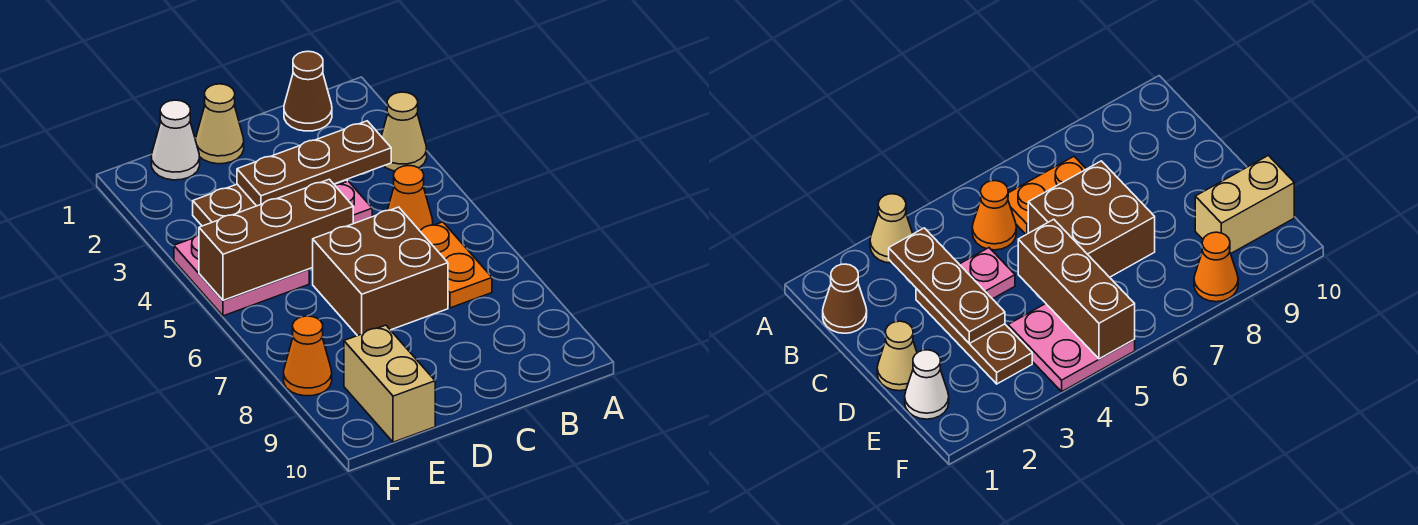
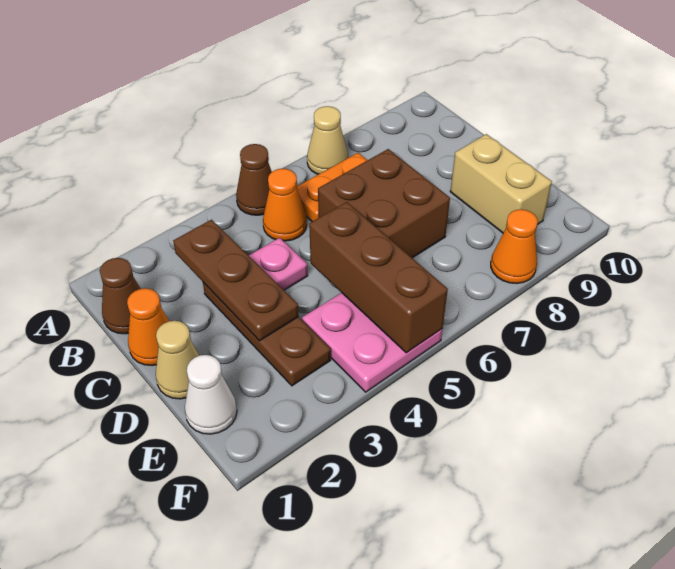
tan 1x1 cone [381,92,427,171] -> tan 1x1 cone moved to [307,106,348,174]
none -> brown 1x1 cone [236,144,272,215]
none -> orange 1x1 cone [127,288,169,366]
tan 1x2 brick [344,325,435,442] -> tan 1x2 brick turned to [450,134,552,233]

